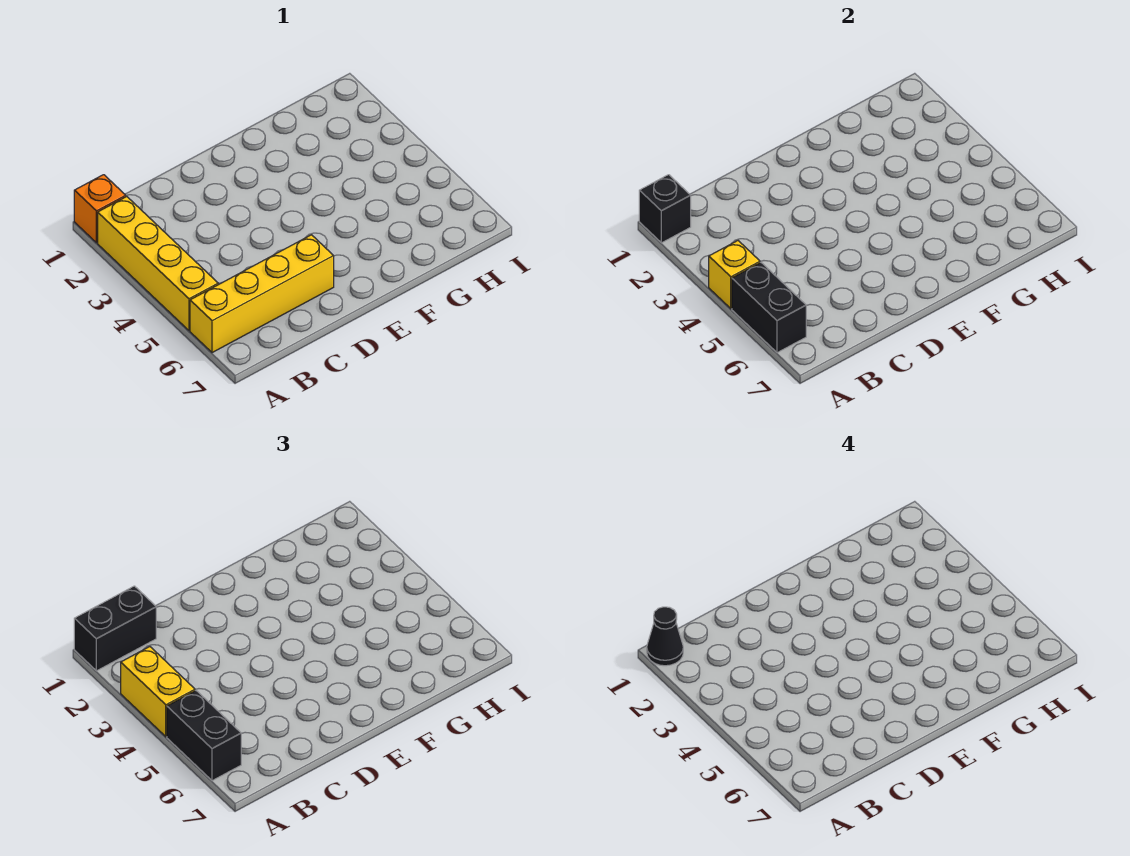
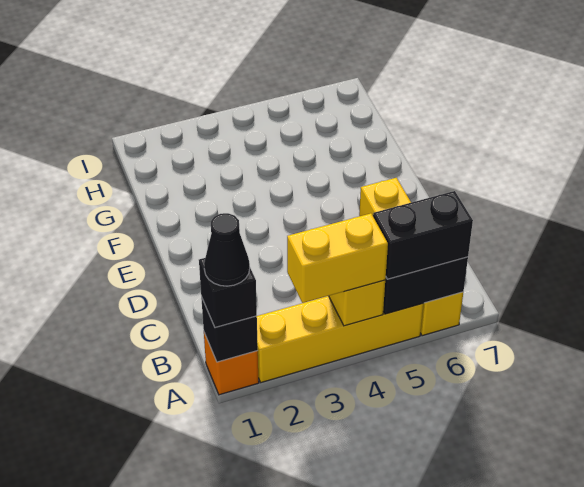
black 1x2 brick [74,586,156,671] -> black 1x1 brick [199,258,257,328]

